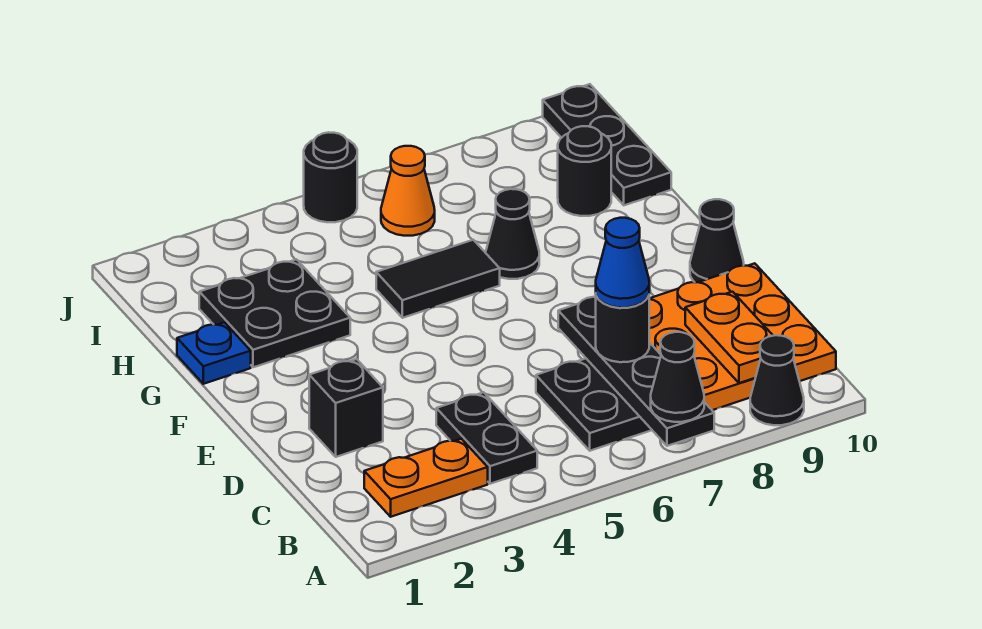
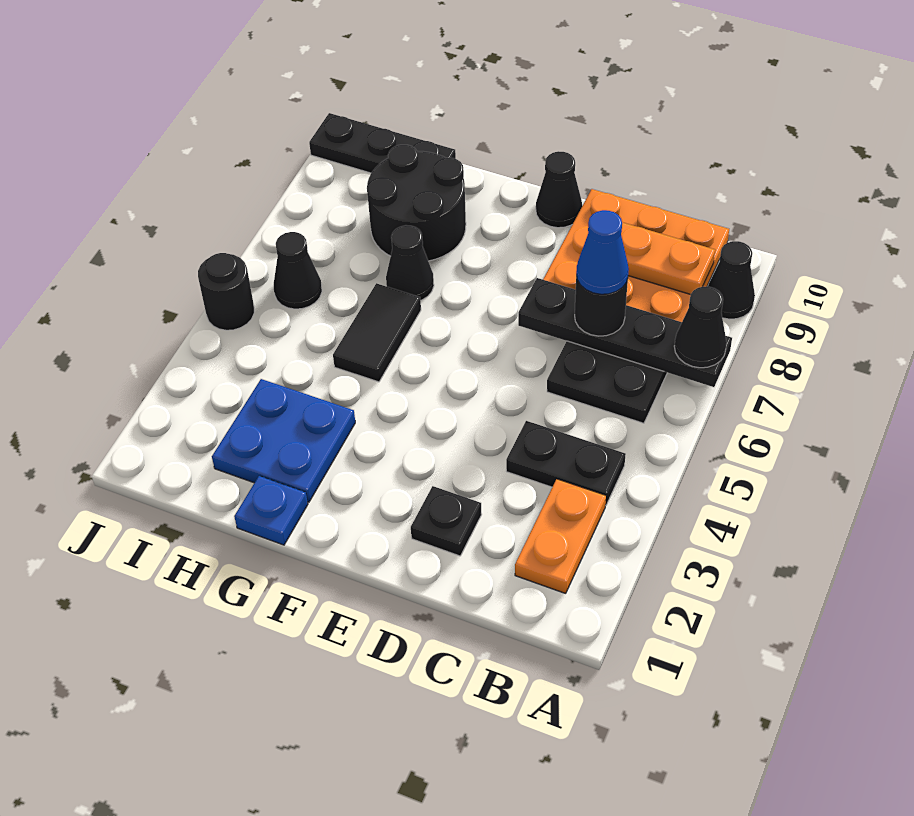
black 1x1 brick [309,359,383,457] -> black 1x1 plate [411,486,482,556]
black 2x2 plate [199,259,350,367] -> blue 2x2 plate [212,379,355,502]
black 1x1 round brick [558,126,611,216] -> black 2x2 round brick [367,145,466,261]
orange 1x1 cone [381,146,435,236] -> black 1x1 cone [274,232,322,309]

